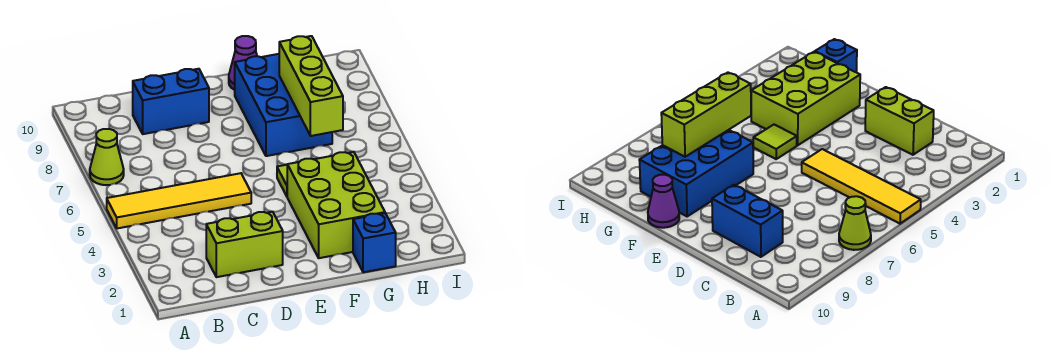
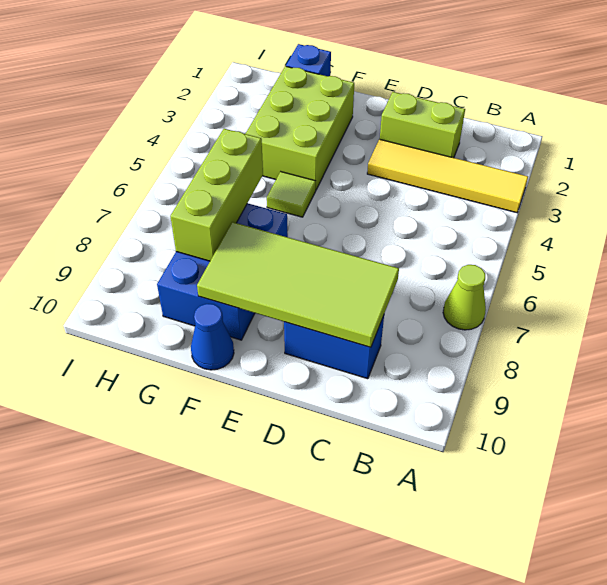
yellow 1x4 tile [107,173,251,228] -> yellow 1x4 tile moved to [367,139,528,213]
none -> lime 2x4 tile [197,222,399,347]
purple 1x1 cone [229,36,257,90] -> blue 1x1 cone [191,304,234,370]

